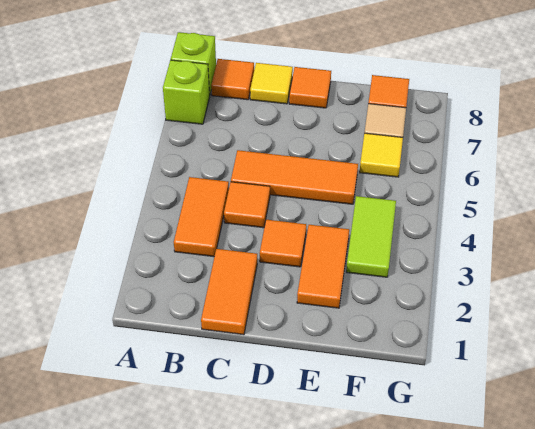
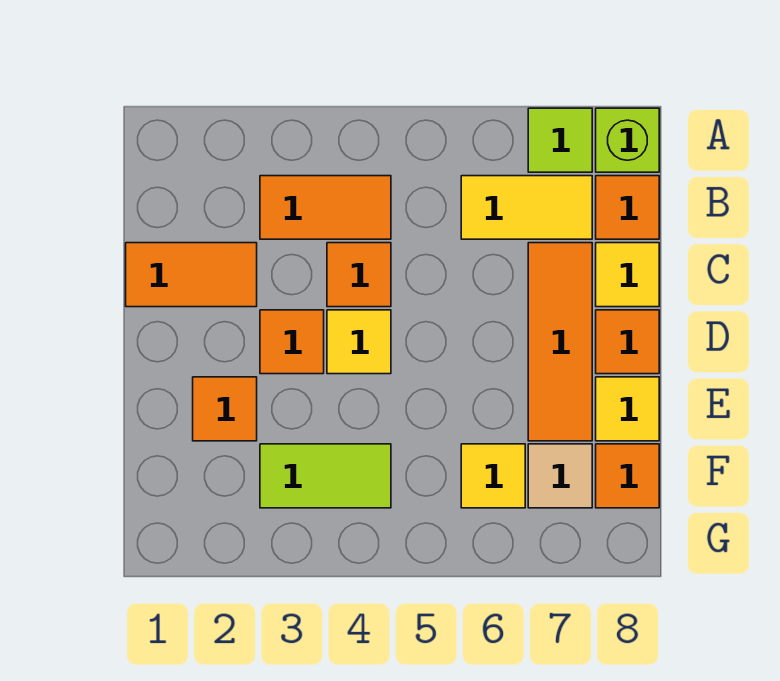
lime 1x1 brick [163,60,210,124] -> lime 1x1 tile [528,108,592,172]
none -> yellow 1x2 tile [461,176,592,239]
orange 1x3 tile [231,150,358,204] -> orange 1x3 tile moved to [528,243,592,441]
none -> yellow 1x1 tile [327,310,391,374]
orange 1x2 tile [297,225,349,308] -> orange 1x1 tile [193,377,257,441]
none -> yellow 1x1 tile [596,377,659,441]

